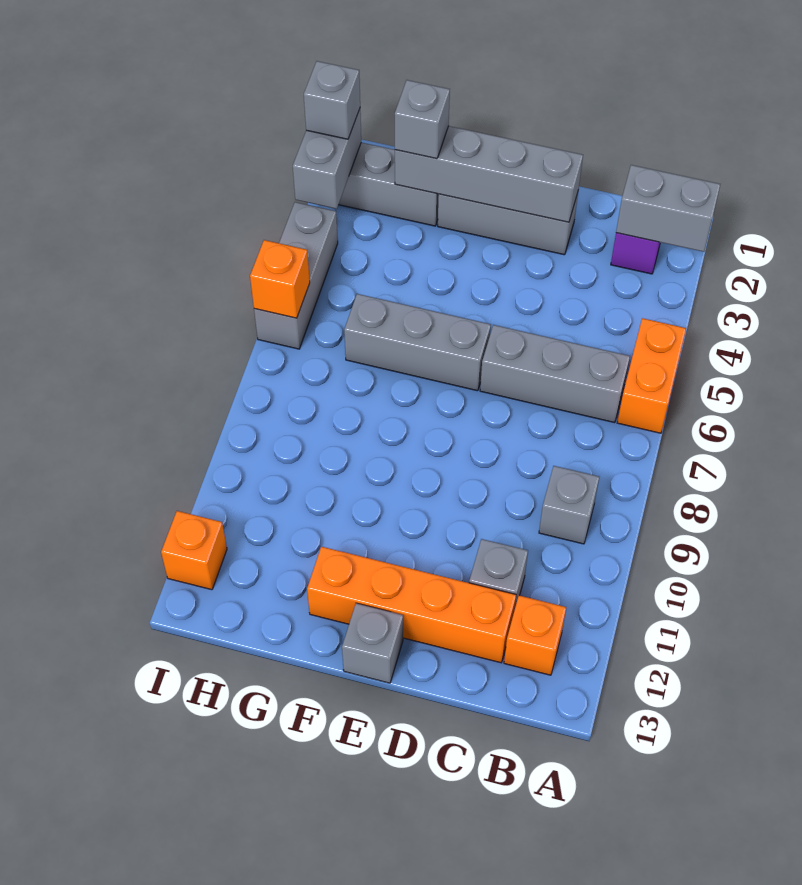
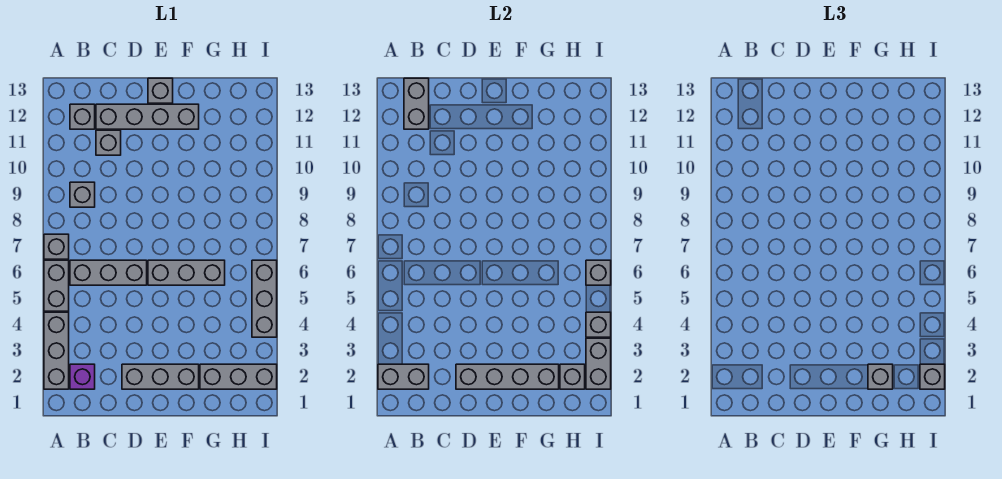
none -> grey 1x3 brick [44,312,69,389]
orange 1x2 brick [617,318,686,433] -> grey 1x2 brick [44,260,69,311]
none -> grey 1x1 brick [44,234,69,259]
orange 1x1 brick [504,595,566,675] -> grey 1x1 brick [70,104,95,129]
none -> grey 1x2 brick [404,78,429,129]
orange 1x4 brick [307,547,516,663] -> grey 1x4 brick [96,104,199,129]
none -> grey 1x1 brick [560,364,585,389]
none -> grey 1x1 brick [586,312,611,337]
orange 1x1 brick [250,240,310,318] -> grey 1x1 brick [586,260,611,285]
orange 1x1 brick [161,511,227,590] -> none

